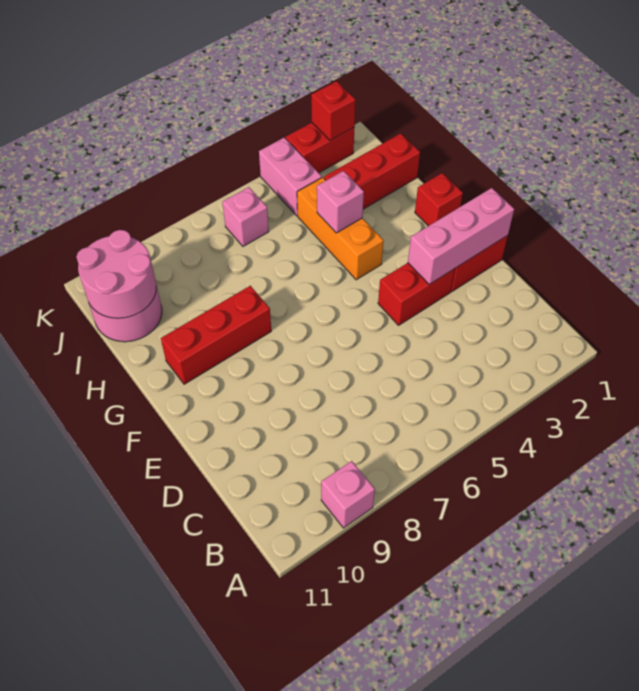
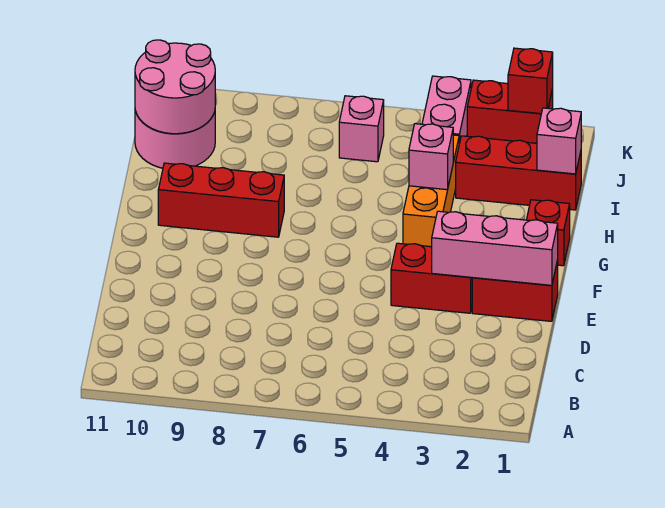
pink 1x1 brick [321,461,375,528] -> pink 1x1 brick moved to [537,108,581,174]

